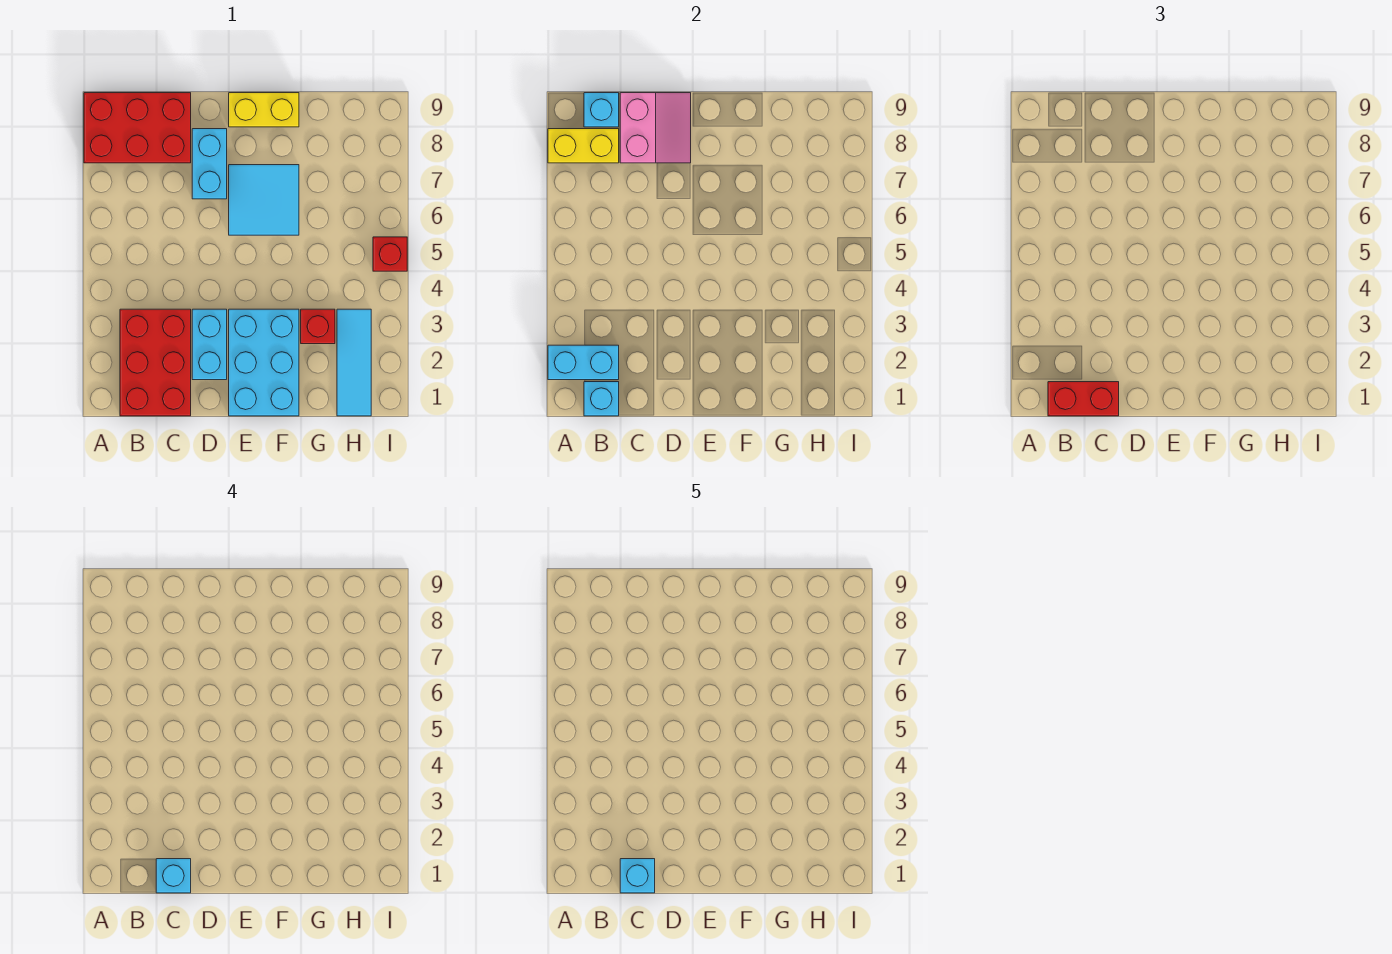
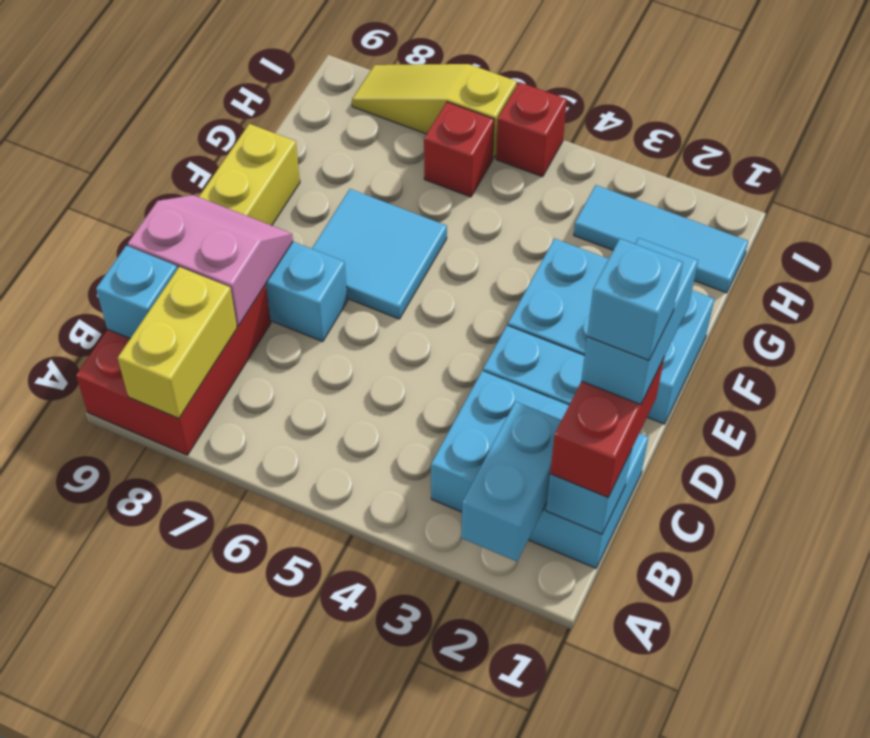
red 2x3 brick [120,309,191,416] -> cyan 2x3 brick [431,371,648,568]
cyan 1x1 brick [156,859,191,893] -> cyan 1x2 brick [581,238,698,405]
red 1x1 brick [301,309,335,344] -> red 1x1 brick moved to [424,102,494,197]
none -> yellow 1x3 slope [352,64,517,159]

